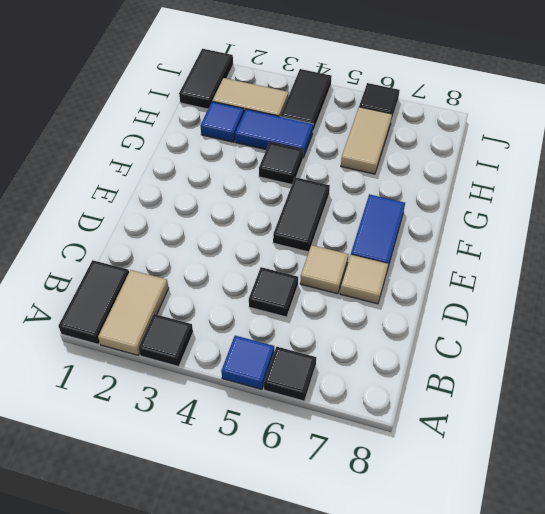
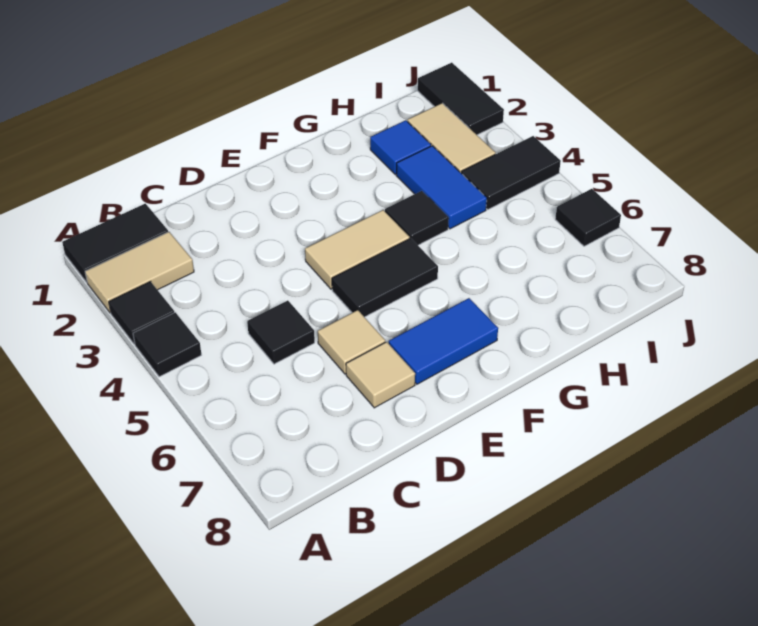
blue 1x1 tile [221,336,274,389] -> none
black 1x1 tile [264,347,316,401] -> black 1x1 tile moved to [133,312,201,377]
tan 1x2 tile [341,107,392,174] -> tan 1x2 tile moved to [305,210,410,289]
black 1x2 tile [179,49,233,109] -> black 1x2 tile turned to [418,63,504,135]

